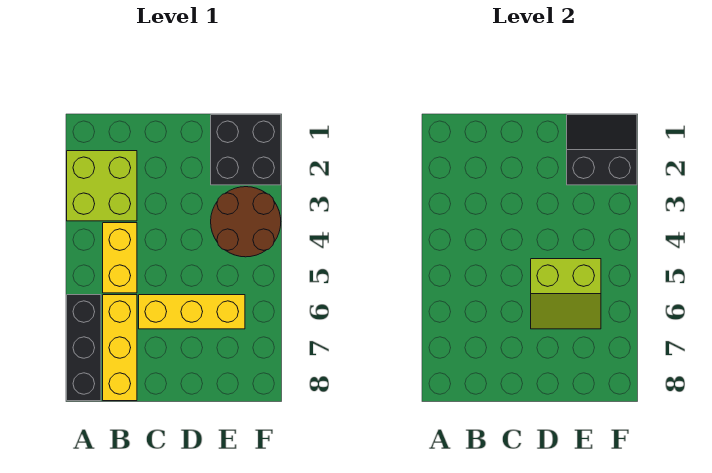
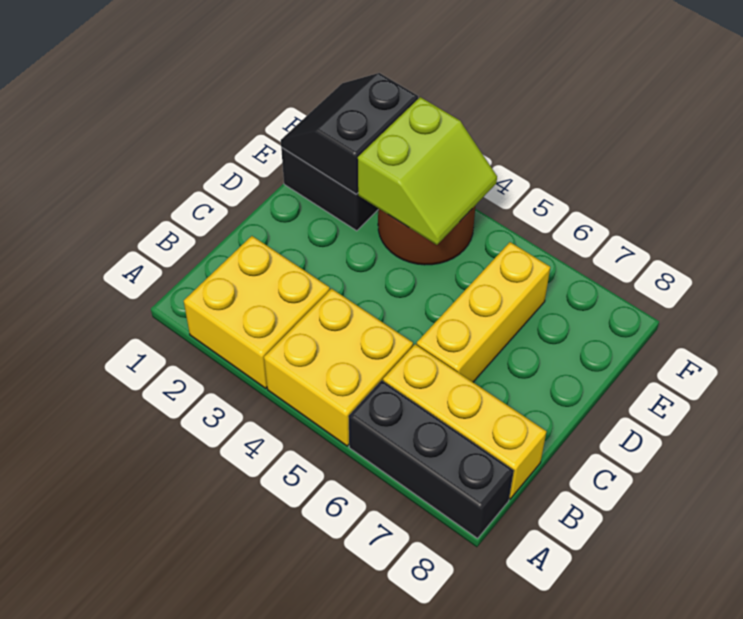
lime 2x2 brick [67,151,137,221] -> yellow 2x2 brick [184,236,330,388]
yellow 1x2 brick [103,223,137,293] -> yellow 2x2 brick [264,289,413,446]
lime 2x2 slope [531,259,601,329] -> lime 2x2 slope moved to [358,97,497,245]

